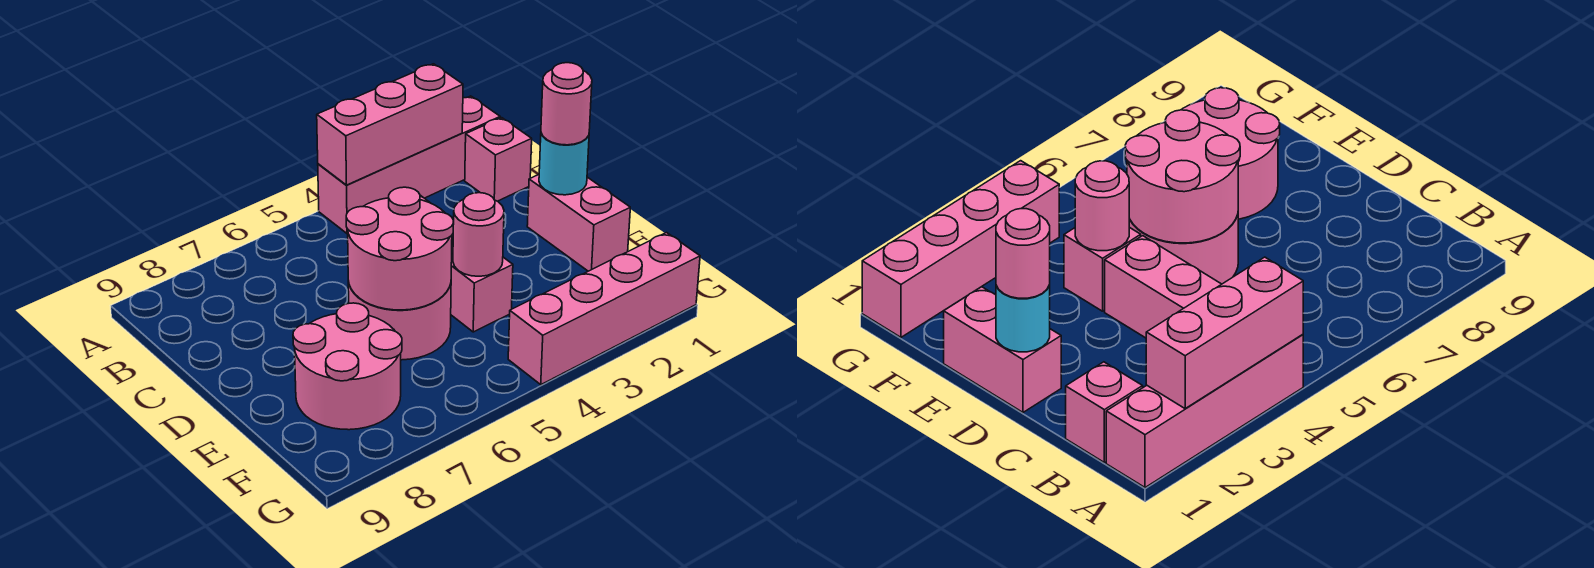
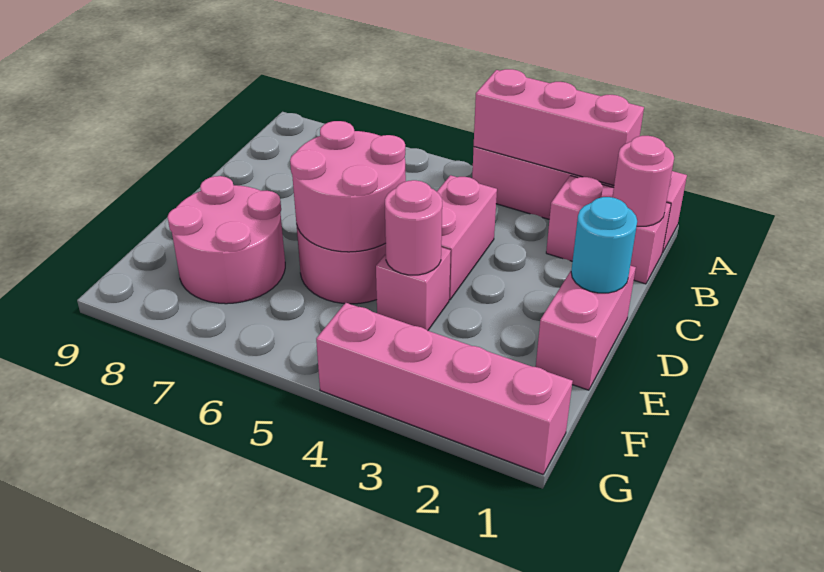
pink 1x1 brick [465,118,532,201] -> pink 1x2 brick [546,176,671,284]
pink 1x1 round brick [541,63,592,145] -> pink 1x1 round brick moved to [612,136,674,226]

